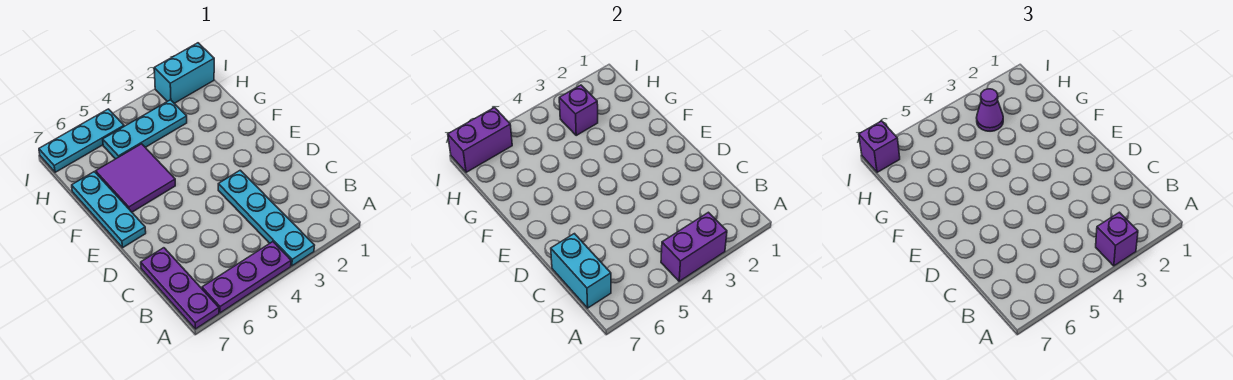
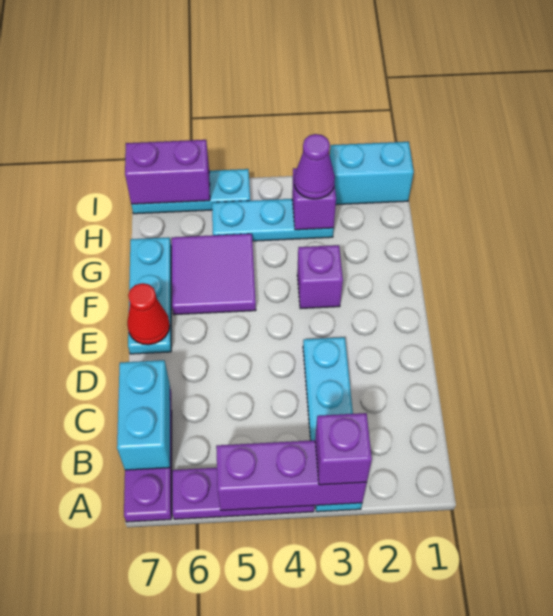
purple 1x2 brick [661,212,727,281] -> purple 1x3 brick [216,440,367,510]
none -> red 1x1 cone [127,283,170,345]
purple 1x1 brick [859,121,900,172] -> purple 1x1 brick moved to [297,245,343,309]

